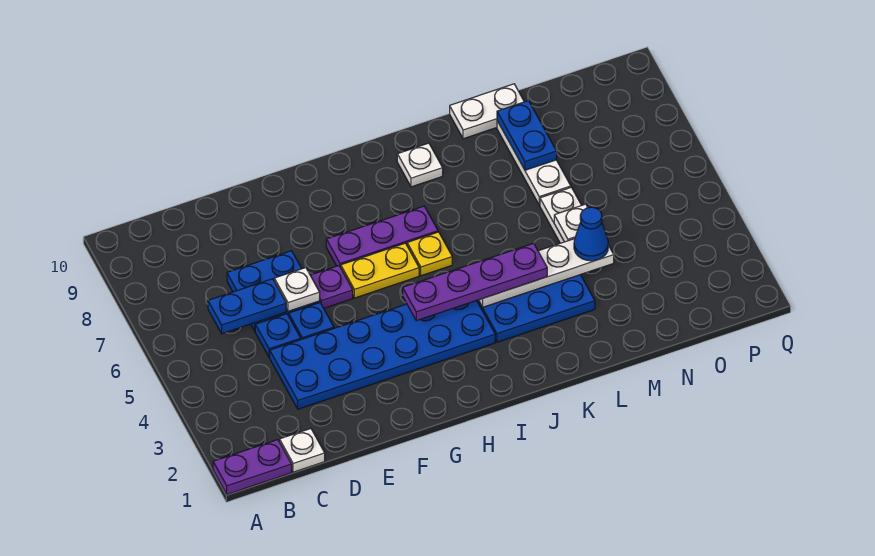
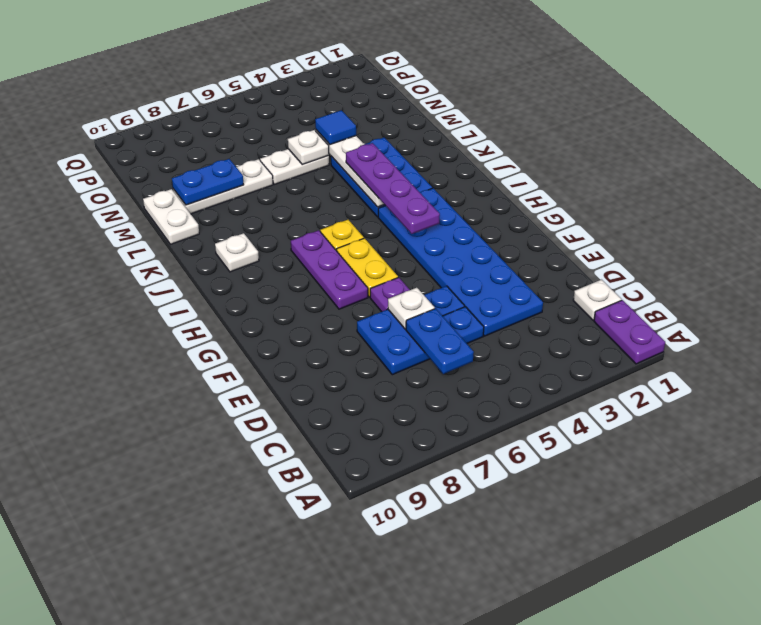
blue 1x1 cone [574,207,608,261] -> blue 1x1 tile [315,110,356,144]

